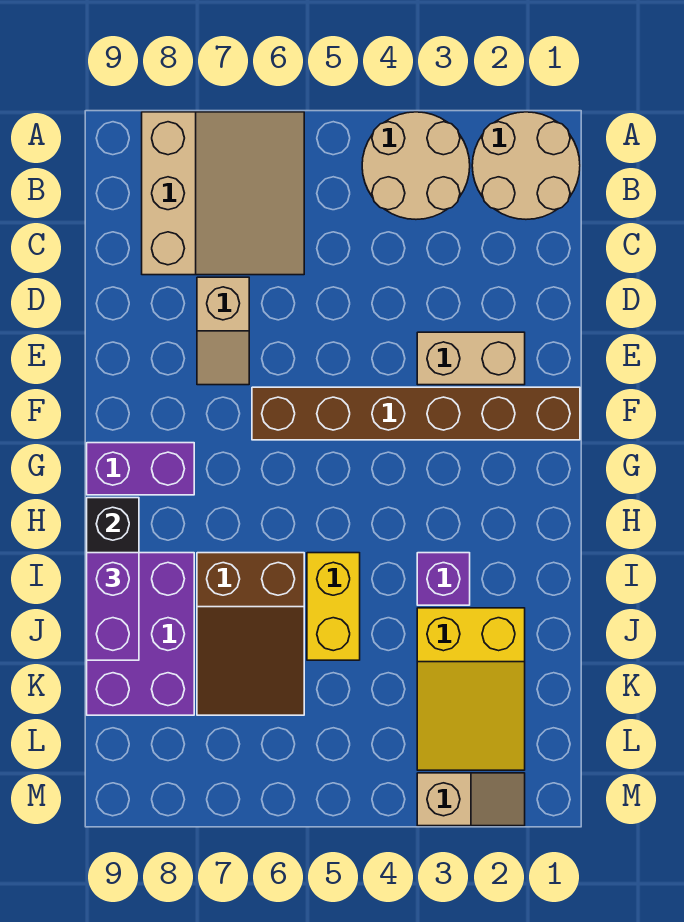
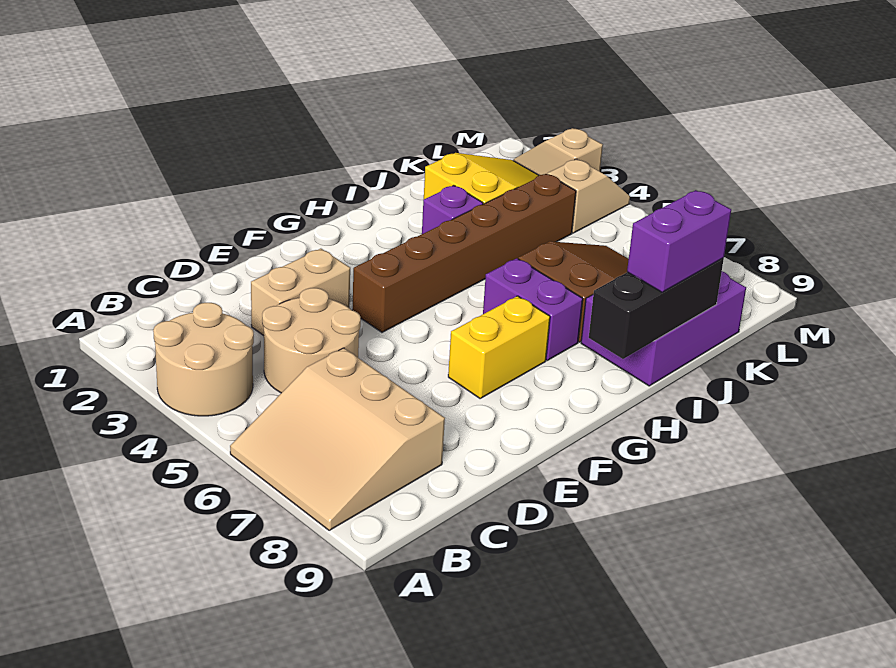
tan 2x2 round brick [472,112,580,219] -> tan 2x2 round brick moved to [262,288,361,393]
tan 3x3 slope [142,112,304,275] -> tan 3x3 slope turned to [230,348,445,530]
tan 1x2 slope [197,277,249,385] -> tan 1x2 slope moved to [547,159,630,233]
tan 1x2 brick [417,332,525,385] -> tan 1x2 brick turned to [251,249,350,336]
brown 1x6 brick [252,387,580,440] -> brown 1x6 brick turned to [353,174,576,332]
purple 1x2 brick [87,443,194,495] -> purple 1x2 brick moved to [483,258,583,360]
yellow 1x2 brick [307,553,360,660] -> yellow 1x2 brick moved to [448,296,550,398]

